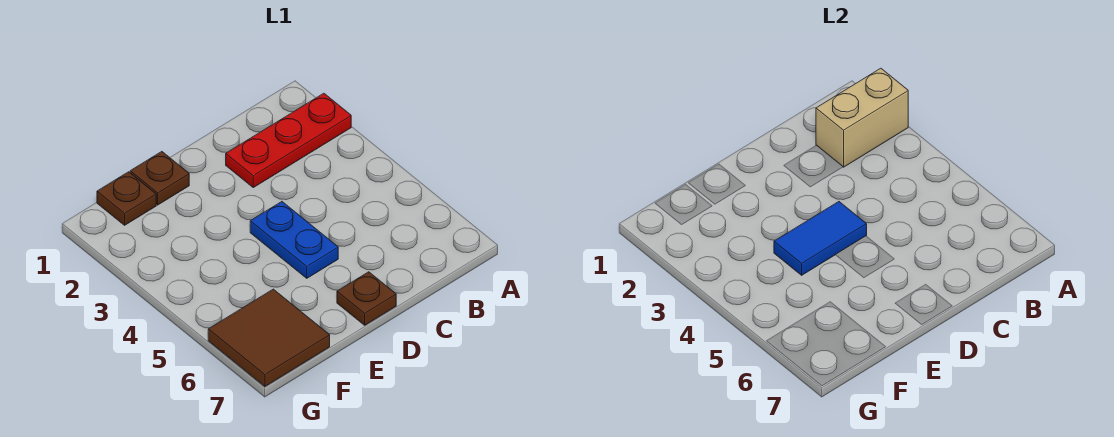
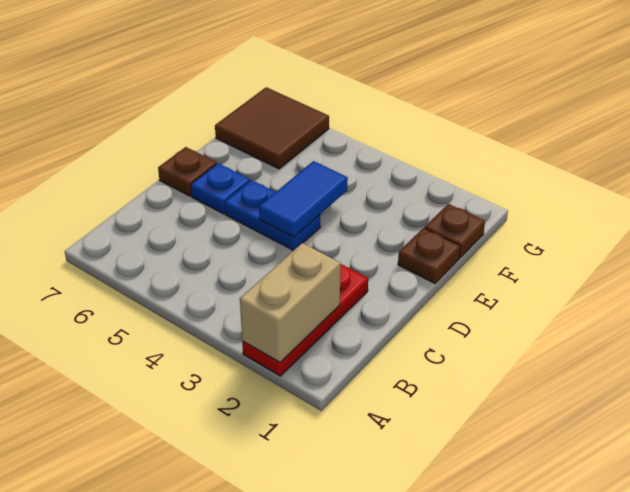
none -> blue 1x1 plate [191,163,250,214]

